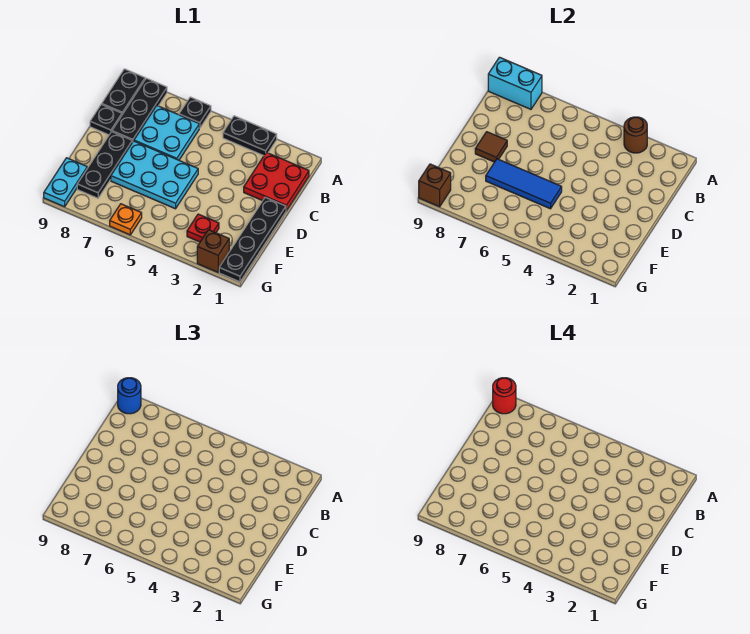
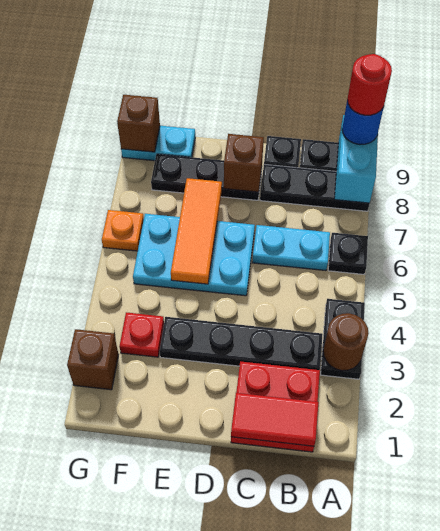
none -> red 1x2 tile [231,393,319,446]
cyan 2x2 plate [134,106,199,160] -> cyan 1x2 plate [252,225,330,271]
black 1x4 plate [219,197,286,282] -> black 1x4 plate moved to [160,317,323,370]
cyan 2x3 plate [111,141,198,209] -> cyan 2x3 plate turned to [133,214,255,296]
brown 1x1 tile [475,132,507,162] -> brown 1x1 brick [224,134,264,192]
blue 1x3 tile [486,159,562,209] -> orange 1x3 tile [171,178,222,284]

